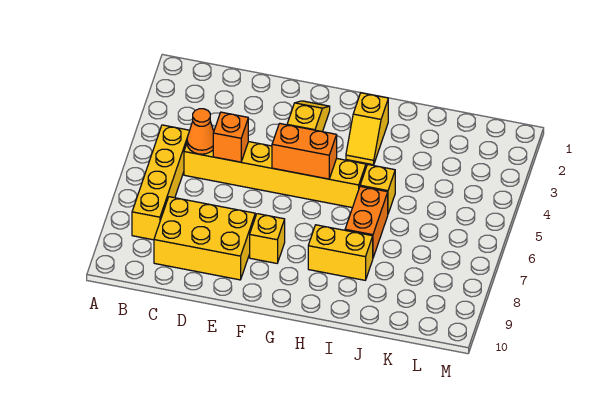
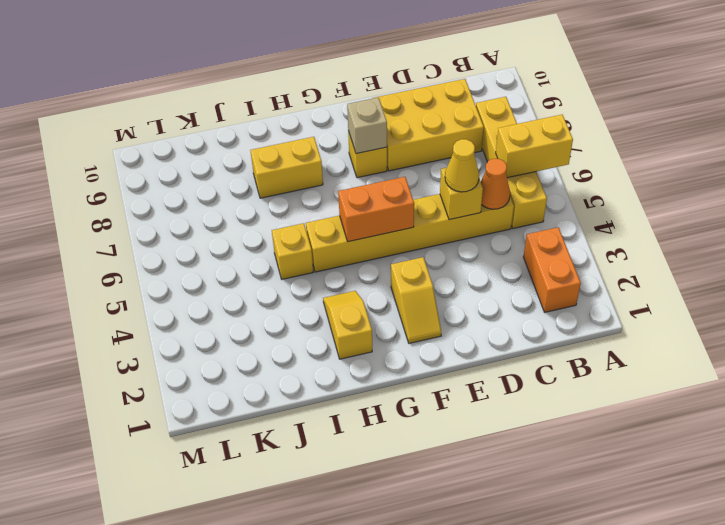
none -> yellow 1x2 brick [496,115,573,178]
orange 1x1 brick [213,112,248,162] -> yellow 1x1 brick [440,168,483,220]
none -> yellow 1x1 cone [445,139,479,192]
none -> tan 1x1 brick [347,98,387,154]
orange 1x2 brick [345,186,388,257] -> orange 1x2 brick moved to [524,227,581,312]

